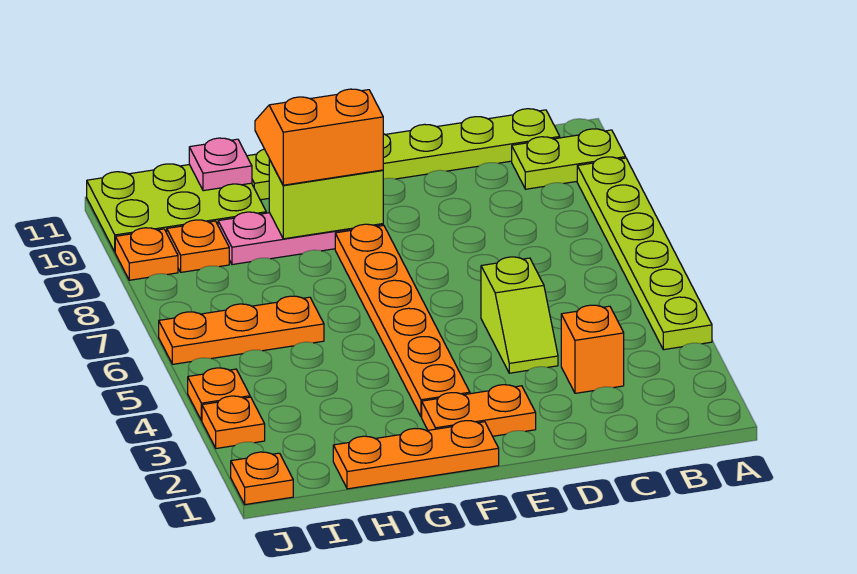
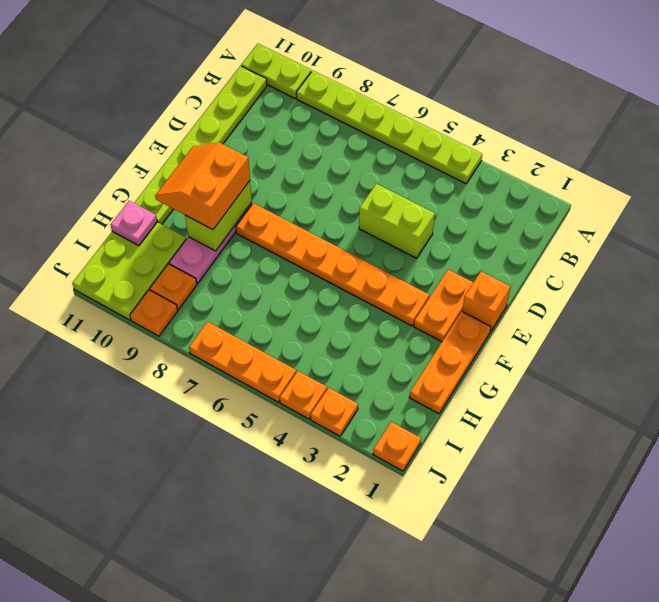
lime 1x2 plate [512,129,626,189] -> lime 1x2 plate turned to [241,44,311,98]
orange 1x1 brick [561,305,624,393] -> orange 1x1 brick moved to [462,272,511,332]
lime 1x2 slope [481,257,558,373] -> lime 1x2 brick [359,184,435,258]
orange 1x3 plate [159,296,324,364] -> orange 1x3 plate turned to [189,322,296,402]

